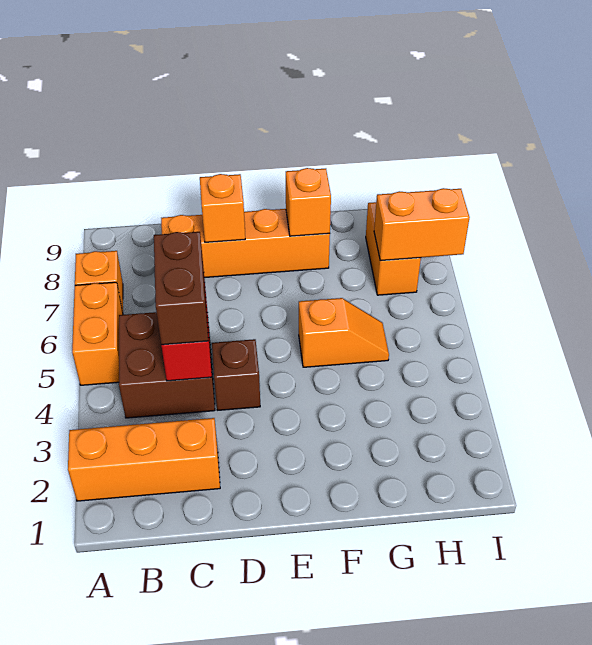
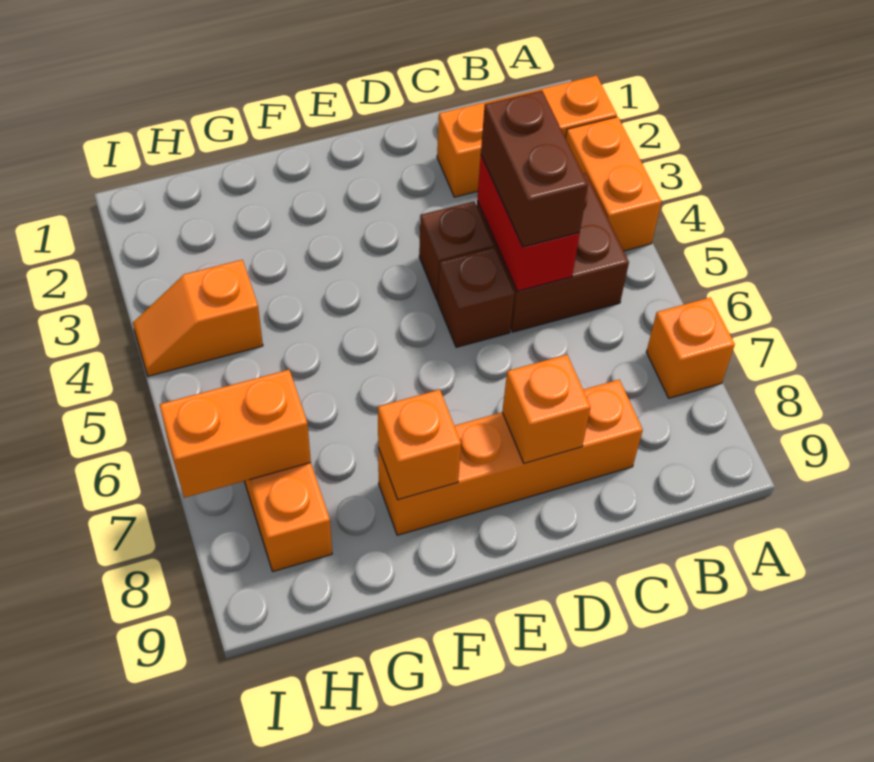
orange 1x2 brick [72,282,123,385] -> orange 1x2 brick moved to [566,117,661,251]
none -> brown 1x1 brick [438,247,514,347]
orange 1x2 slope [299,298,389,367] -> orange 1x2 slope moved to [133,260,263,376]

